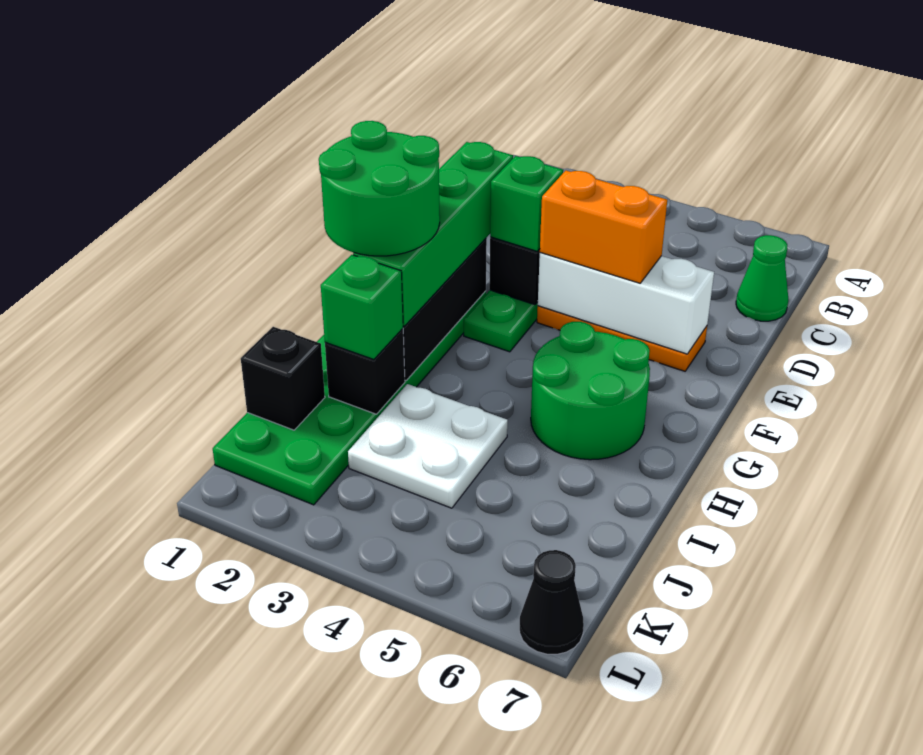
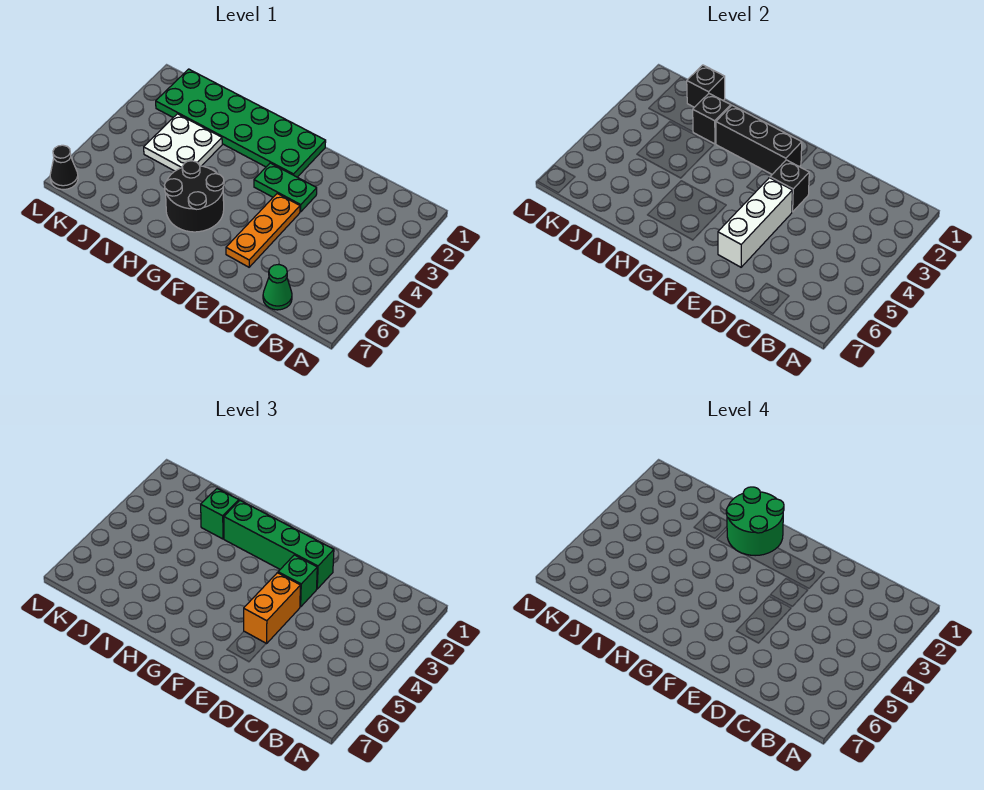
green 2x2 round brick [531,322,650,460] -> black 2x2 round brick [165,161,224,232]

